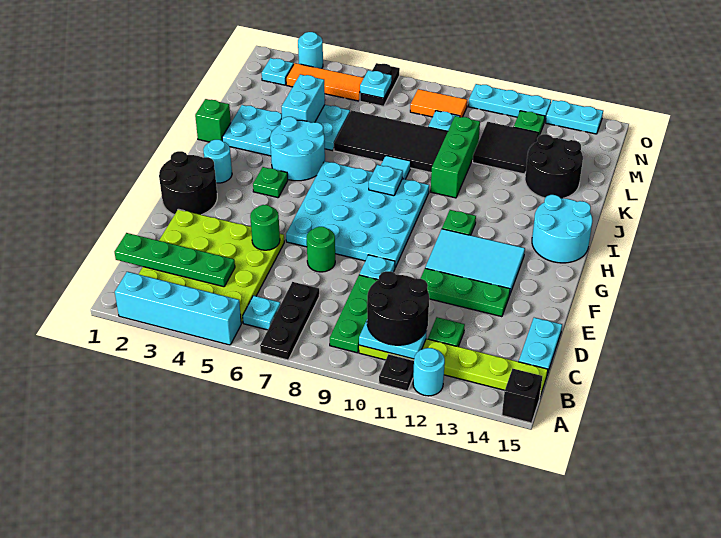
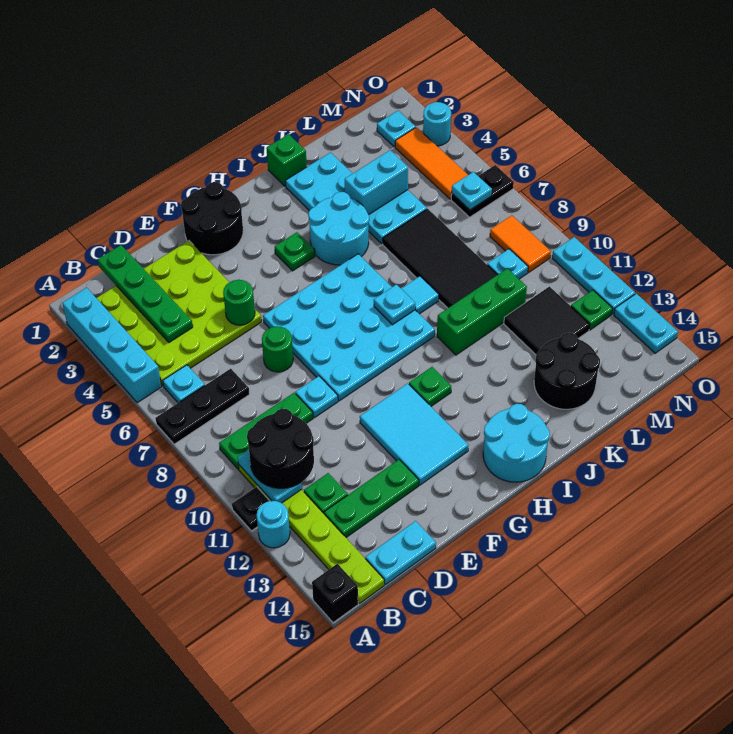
green 1x3 plate [420,268,510,317] -> green 1x3 plate turned to [324,460,419,537]
cyan 1x1 round brick [203,140,232,183] -> none

